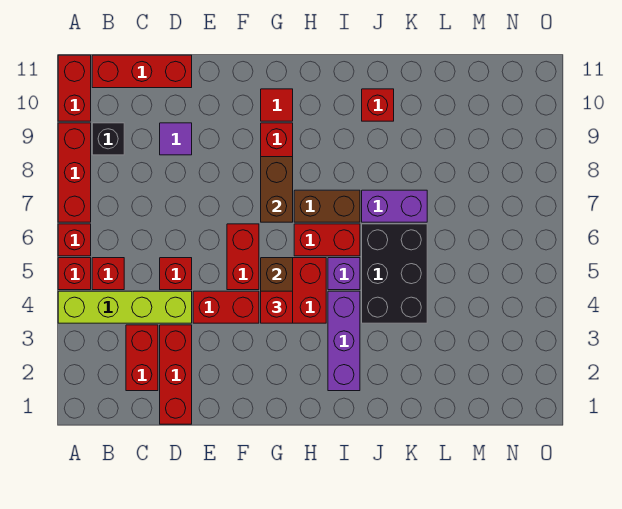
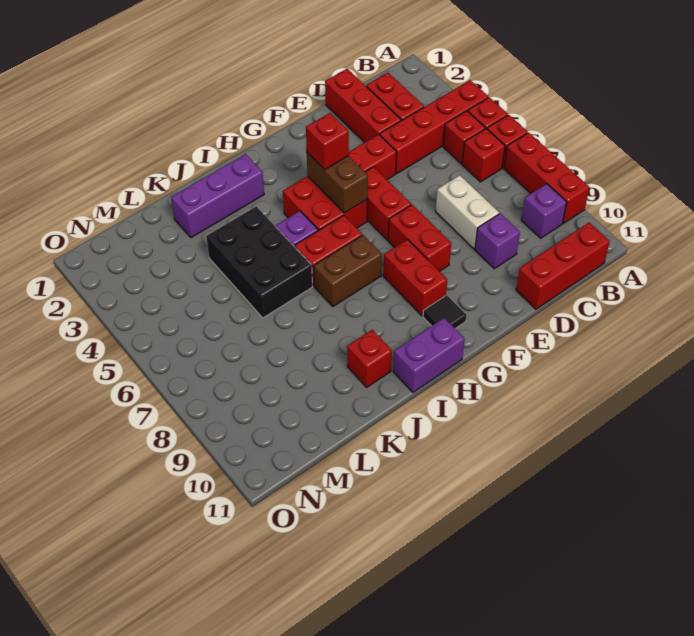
lime 1x4 brick [58,291,192,323] -> red 1x4 brick [380,80,488,173]
red 1x2 brick [58,55,91,121] -> red 1x2 brick moved to [388,205,451,271]
black 1x1 brick [92,123,124,155] -> purple 1x1 brick [521,184,567,238]
red 1x1 brick [160,258,192,290] -> red 1x1 brick moved to [462,129,505,182]
none -> white 1x2 brick [436,175,499,249]
purple 1x1 tile [160,123,192,155] -> purple 1x1 brick [475,213,520,269]
brown 1x2 brick [261,157,293,222] -> none
red 1x1 tile [261,89,293,121] -> black 1x1 tile [423,295,467,329]
purple 1x3 brick [328,291,360,391] -> purple 1x3 brick turned to [171,154,264,238]
purple 1x2 brick [362,190,427,222] -> purple 1x2 brick moved to [393,318,465,392]

